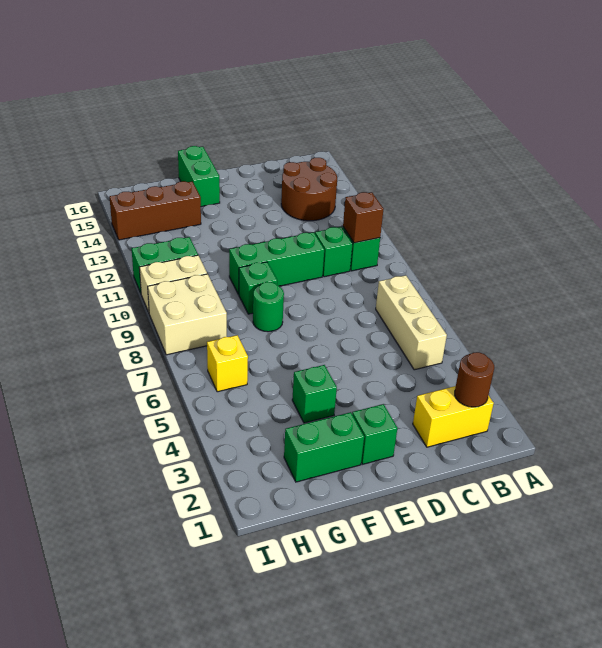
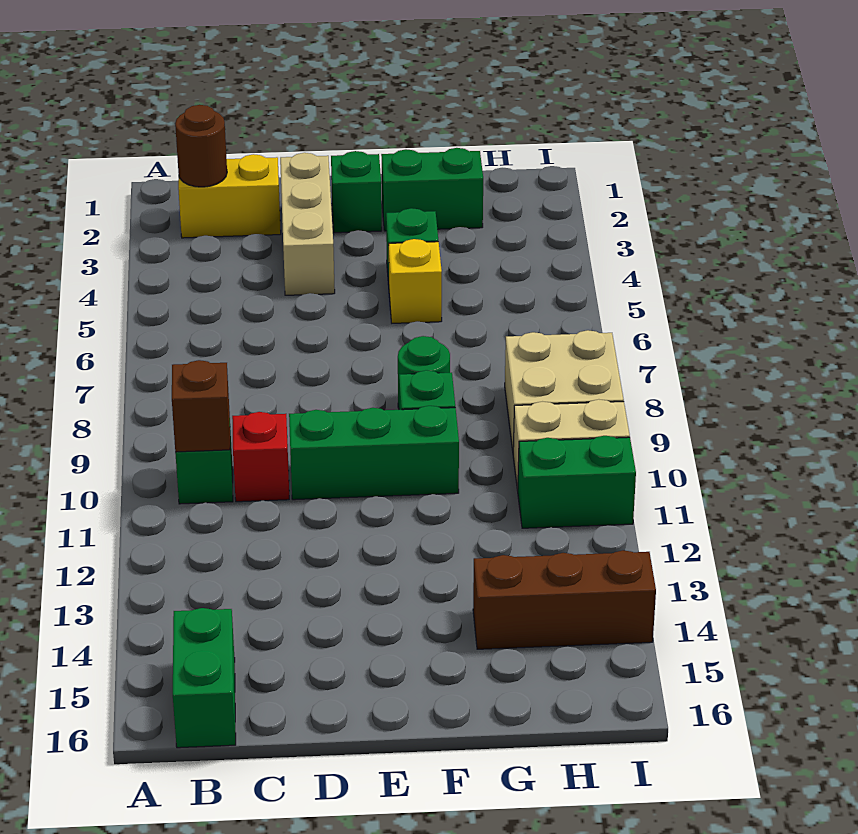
tan 1x3 brick [376,275,447,370] -> tan 1x3 brick moved to [280,153,335,295]
brown 2x2 round brick [281,158,337,221] -> none
green 1x1 brick [315,227,352,277] -> red 1x1 brick [232,412,289,502]
green 1x2 brick [178,146,220,207] -> green 1x2 brick moved to [173,608,236,748]
yellow 1x1 brick [207,335,248,392] -> yellow 1x1 brick moved to [389,239,442,323]

